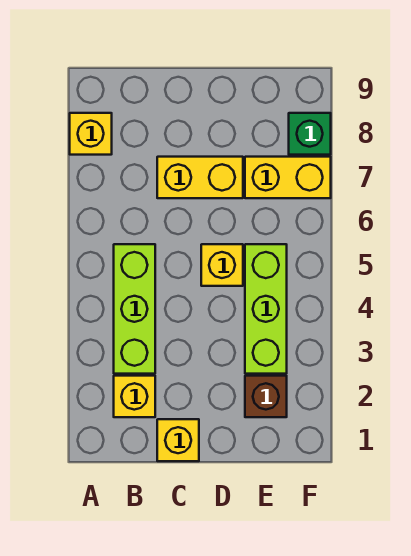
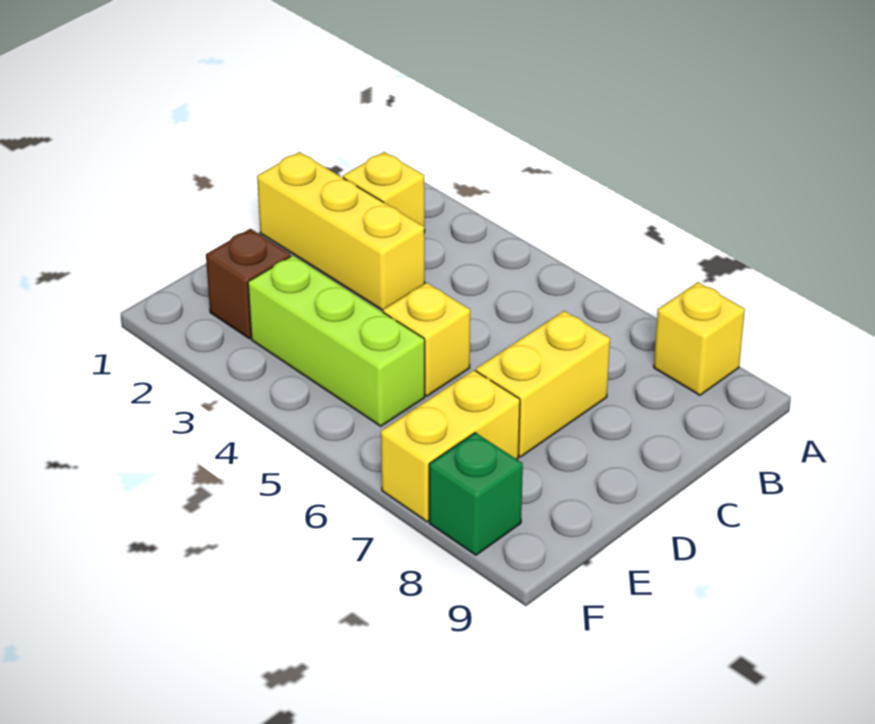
lime 1x3 brick [114,244,155,374] -> none
yellow 1x1 brick [157,419,199,461] -> yellow 1x3 brick [257,152,425,310]

